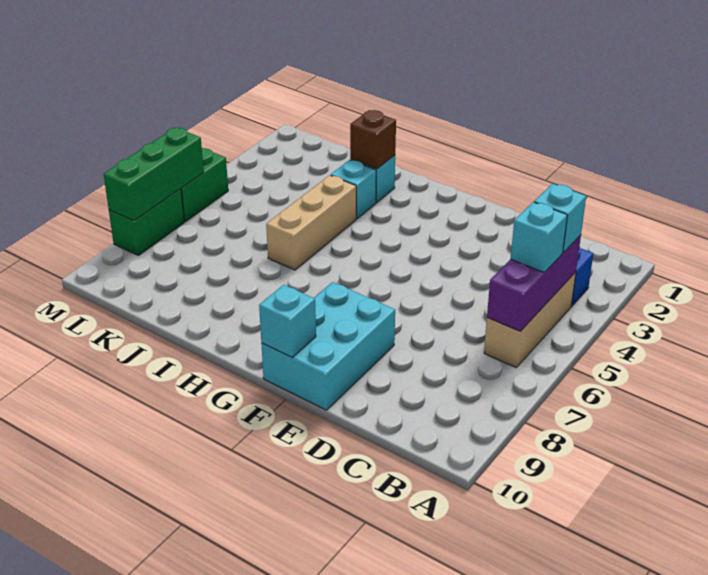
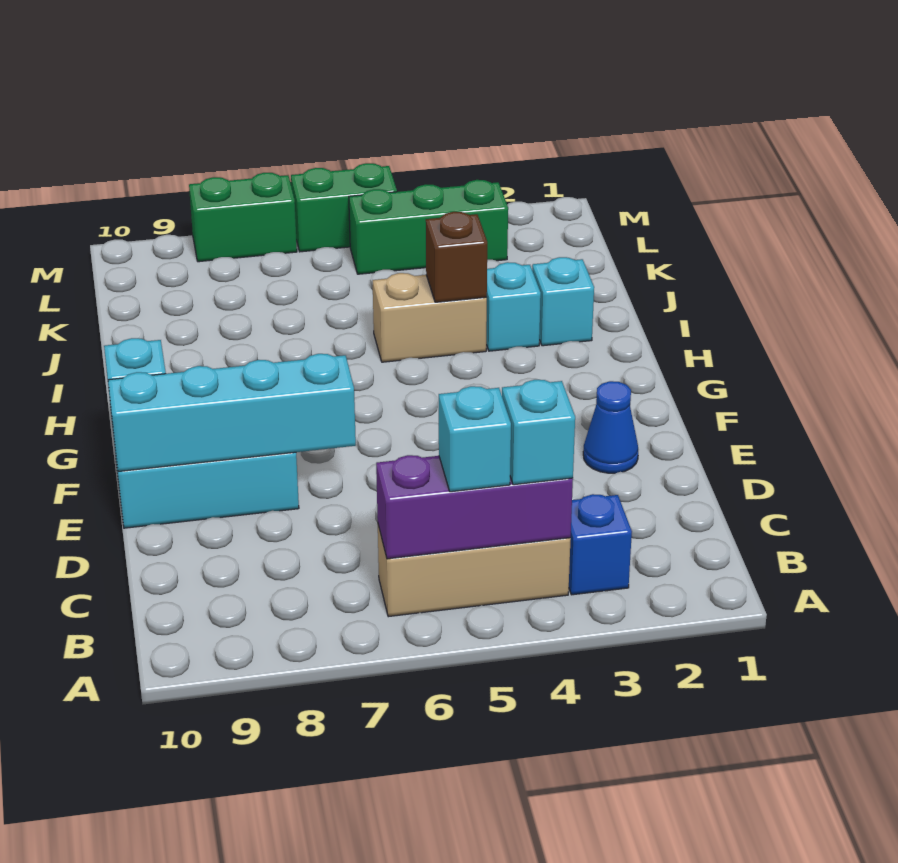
none -> blue 1x1 cone [583,381,638,473]
none -> cyan 1x4 brick [108,354,356,472]
brown 1x1 brick [350,110,396,169] -> brown 1x1 brick moved to [426,212,487,302]
tan 1x3 brick [266,175,356,270] -> tan 1x2 brick [373,273,487,362]
green 1x3 brick [104,127,204,221] -> green 1x3 brick moved to [349,180,508,274]

